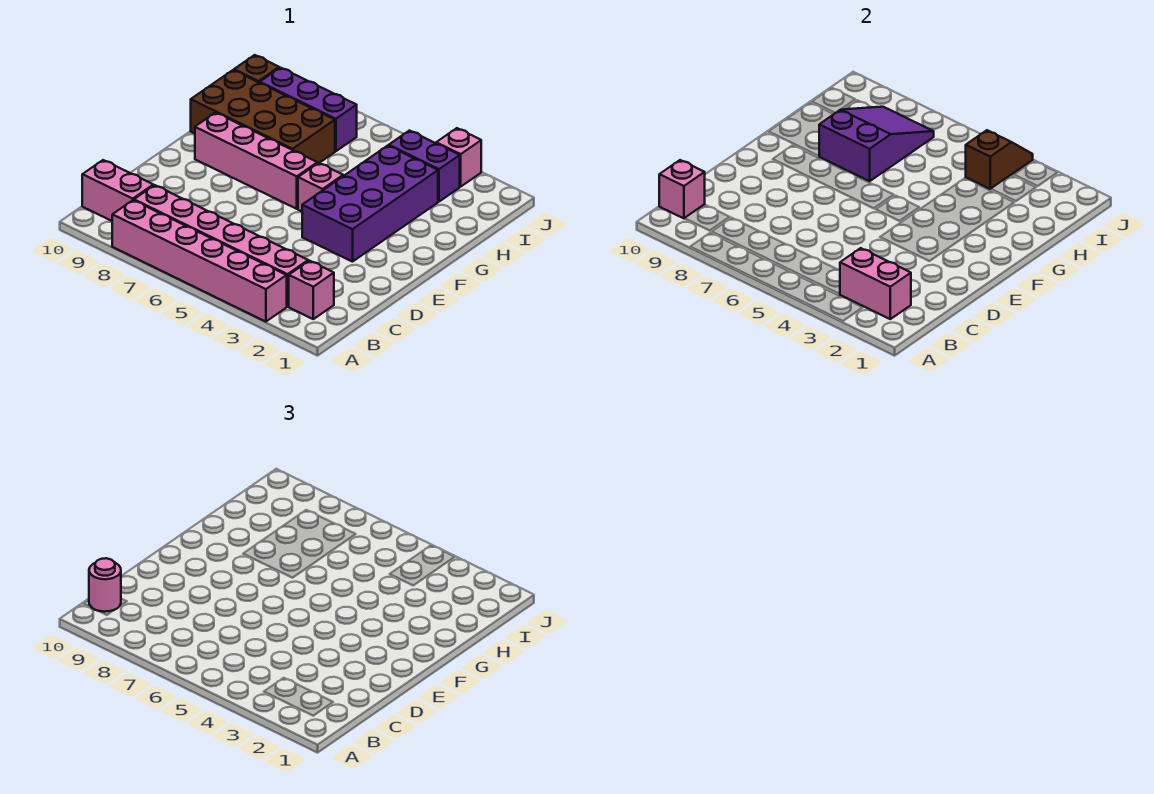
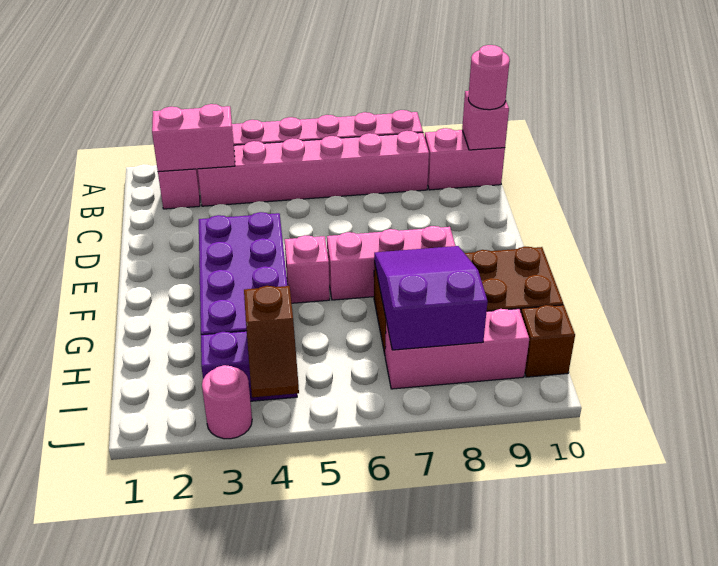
pink 1x4 brick [195,113,317,209] -> pink 1x3 brick [327,226,455,300]
purple 2x3 slope [819,107,934,181] -> purple 2x3 slope turned to [374,246,488,350]
purple 1x3 brick [260,68,357,151] -> pink 1x3 brick [385,309,529,389]
pink 1x1 brick [436,128,481,187] -> pink 1x1 round brick [202,365,252,439]

